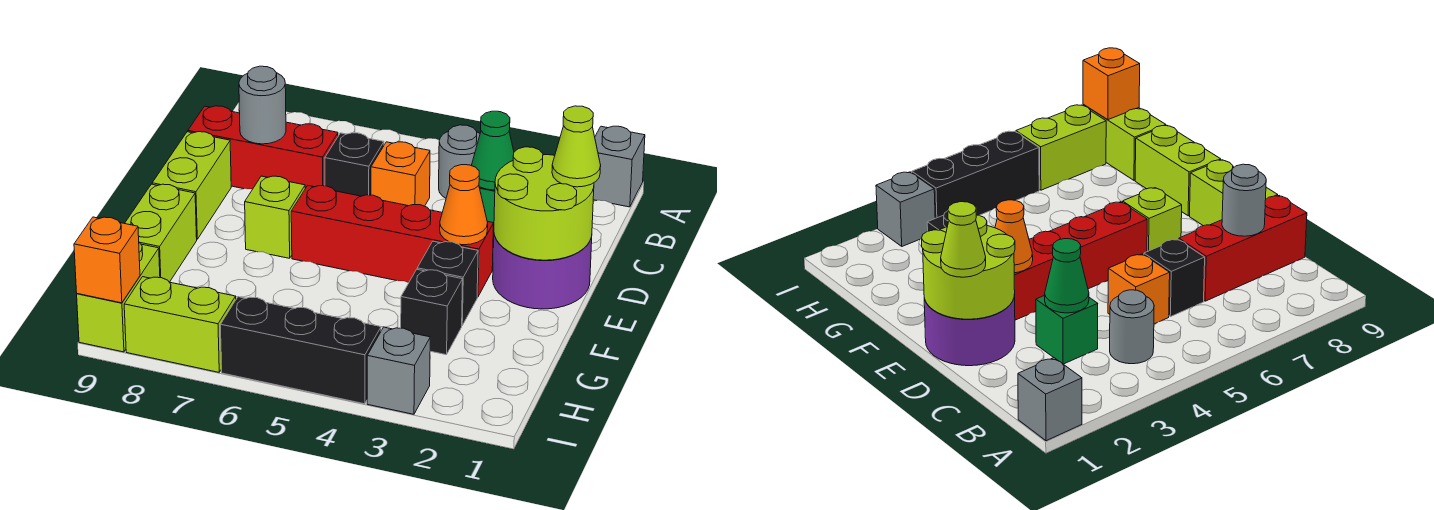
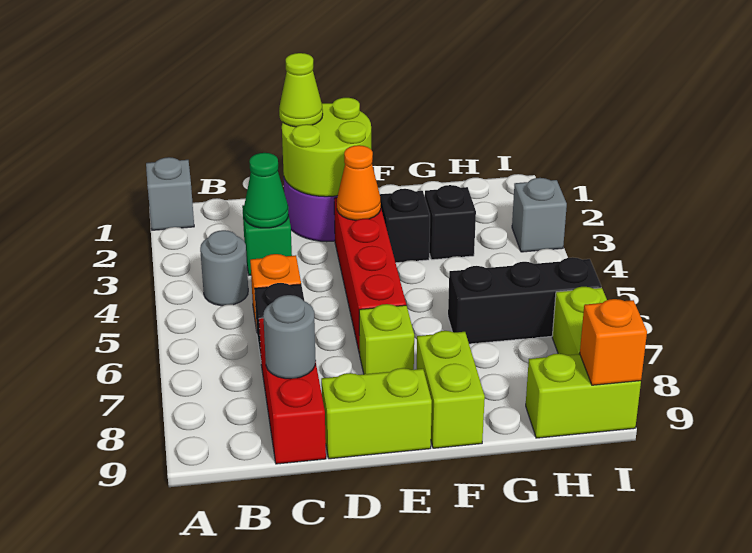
lime 1x2 brick [125,184,197,282] -> lime 1x2 brick turned to [417,331,485,448]
black 1x3 brick [220,297,381,404] -> black 1x3 brick turned to [448,257,601,344]

